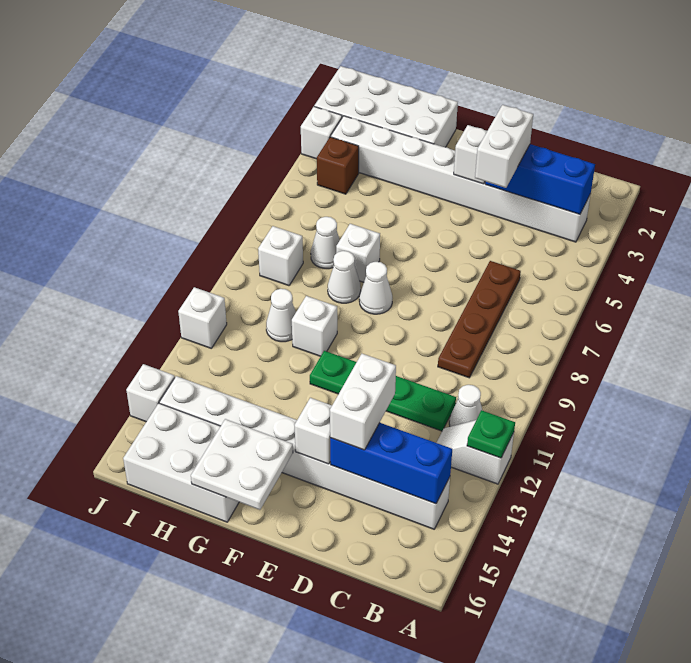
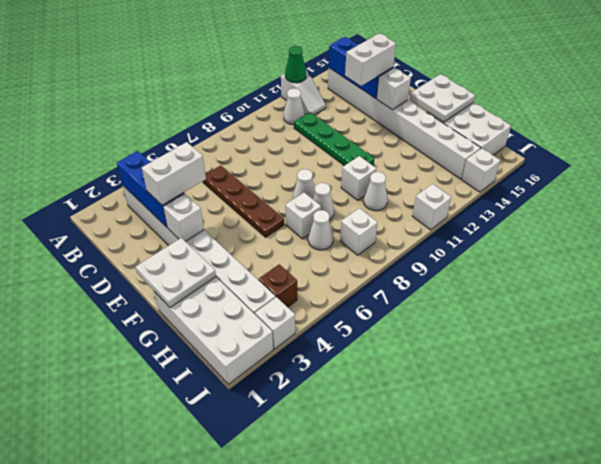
green 1x1 plate [467,410,515,458] -> green 1x1 cone [285,46,306,83]
brown 1x4 plate [438,261,521,378] -> brown 1x4 plate turned to [203,165,284,237]
none -> white 2x2 plate [136,238,216,308]

